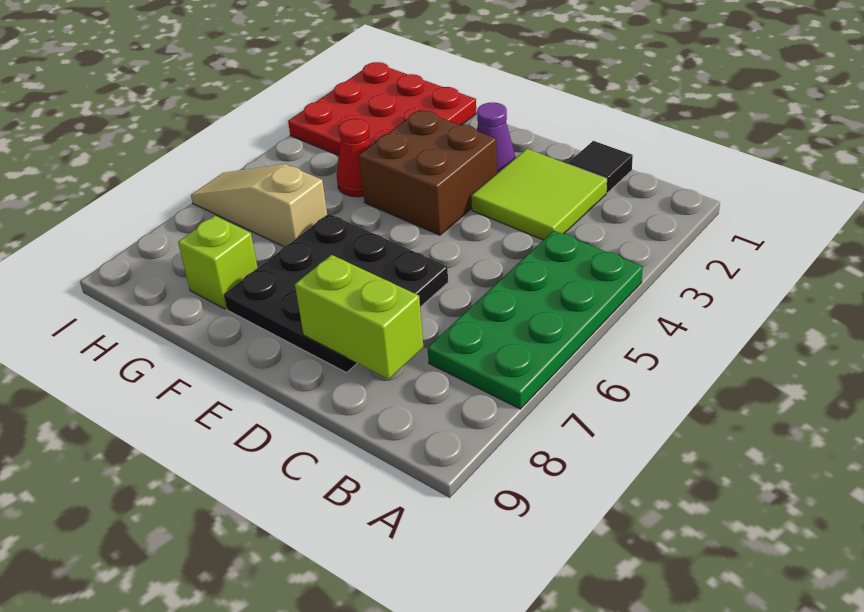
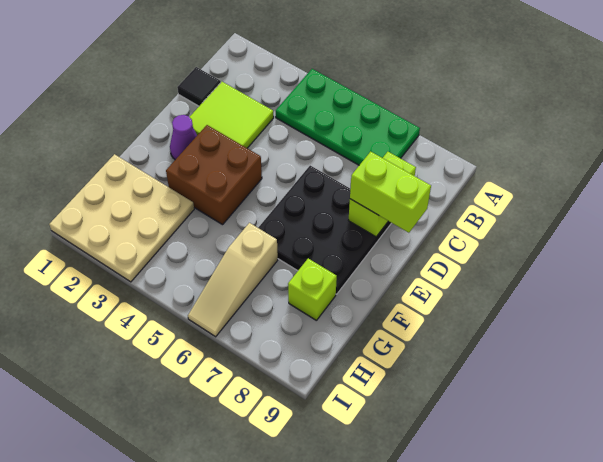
none -> lime 1x2 brick [350,151,431,233]
red 3x3 plate [288,62,476,156] -> tan 3x3 plate [49,154,194,282]
red 1x1 cone [337,119,372,197] -> none

